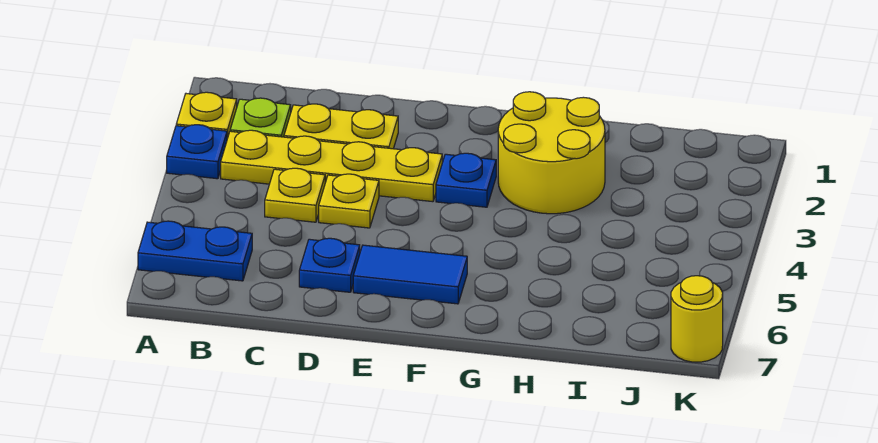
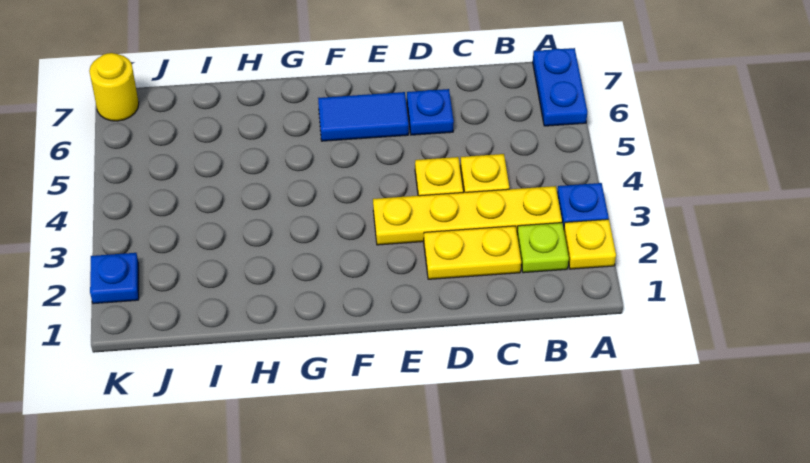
blue 1x2 plate [138,221,252,281] -> blue 1x2 plate turned to [533,48,587,126]
blue 1x1 plate [436,153,496,207] -> blue 1x1 plate moved to [90,253,139,304]
yellow 2x2 round brick [498,92,605,214] -> none

